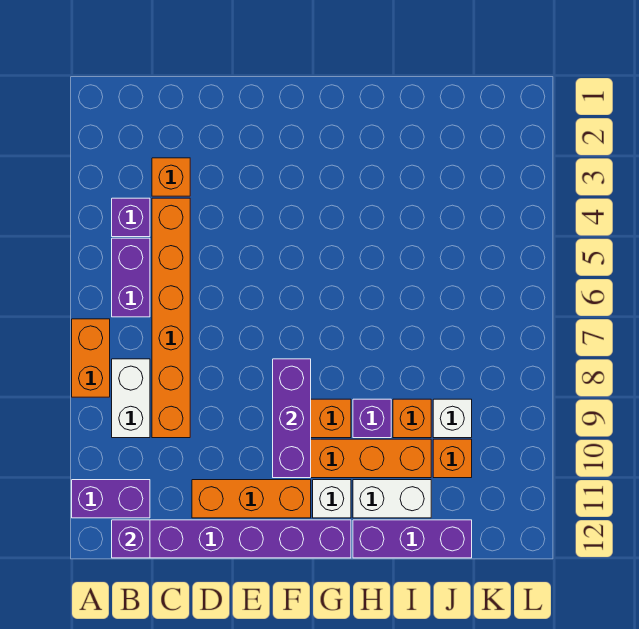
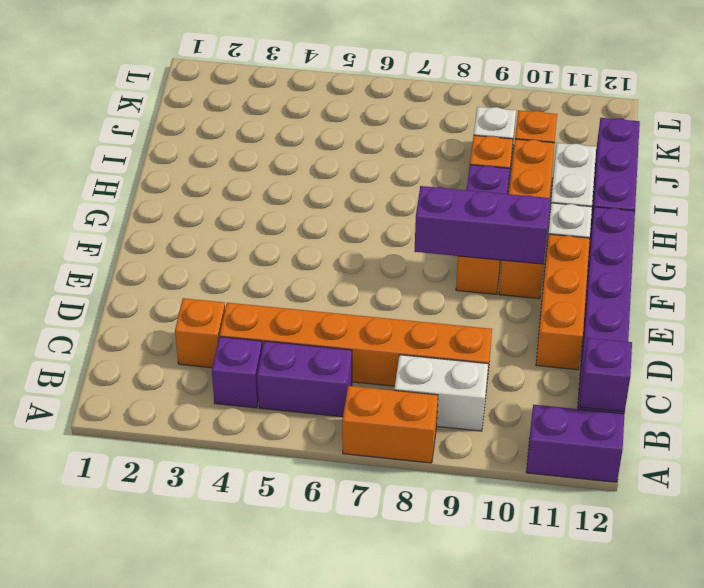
purple 1x2 brick [72,480,150,518] -> purple 1x2 brick turned to [526,405,624,482]

